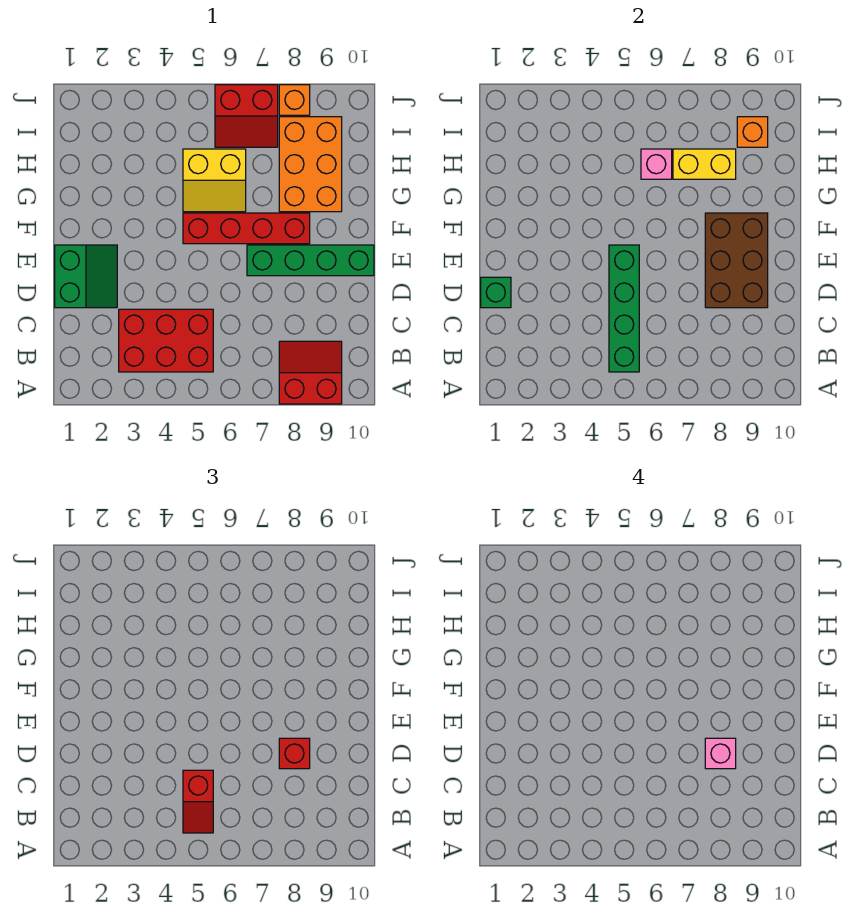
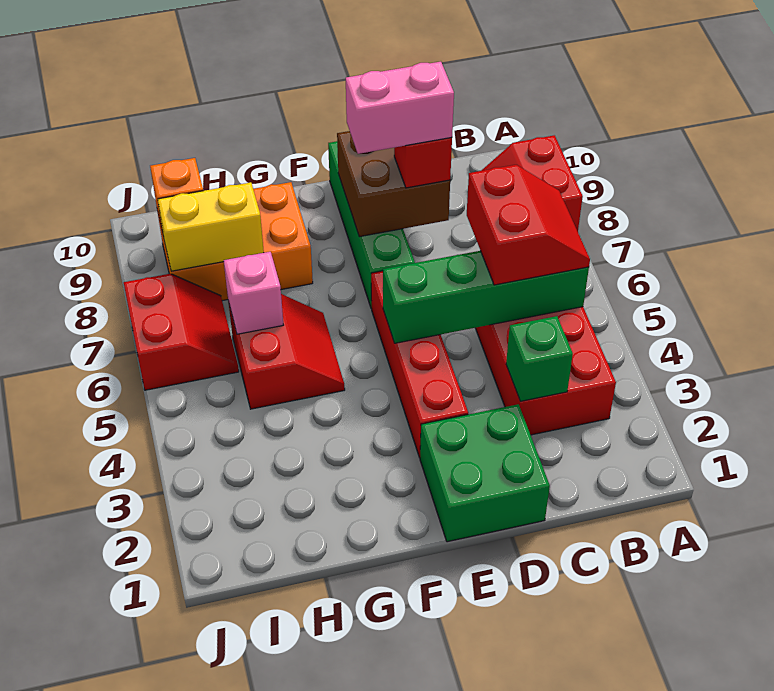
red 1x2 slope [183,770,213,833] -> red 2x2 slope [467,165,590,285]
green 2x2 slope [55,245,117,308] -> green 2x2 brick [420,404,550,542]
green 1x1 brick [481,277,511,308] -> green 1x1 brick moved to [506,316,573,401]
brown 2x3 brick [705,213,768,308] -> brown 2x2 brick [337,131,450,237]
pink 1x1 brick [705,738,736,769] -> pink 1x2 brick [346,62,454,154]
red 1x4 brick [183,213,310,244] -> red 1x4 brick moved to [371,271,468,458]
yellow 2x2 slope [183,149,246,212] -> red 2x2 slope [228,294,345,409]
yellow 1x2 brick [673,149,736,179] -> yellow 1x2 brick turned to [158,182,264,271]
orange 1x1 brick [279,85,310,115] -> none

